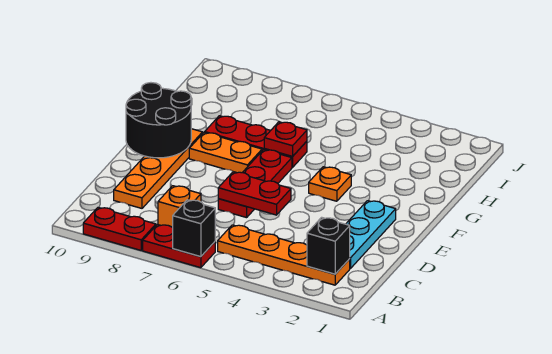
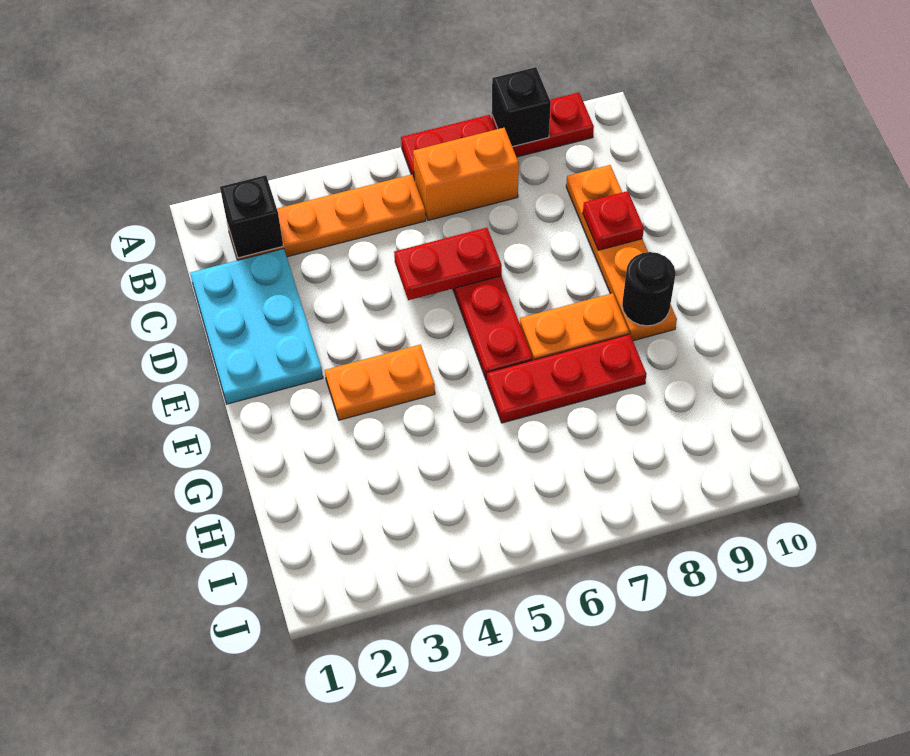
black 1x1 brick [173,200,215,257] -> black 1x1 brick moved to [492,67,551,147]
orange 1x1 brick [158,186,201,227] -> orange 1x2 brick [413,128,519,220]
cyan 1x3 plate [346,201,396,269] -> cyan 2x3 plate [190,249,323,404]
black 2x2 round brick [126,83,191,158] -> black 1x1 round brick [622,252,676,326]
orange 1x1 plate [309,167,351,201] -> orange 1x2 plate [325,345,435,420]
red 1x1 plate [264,122,307,156] -> red 1x1 plate moved to [583,191,644,250]

